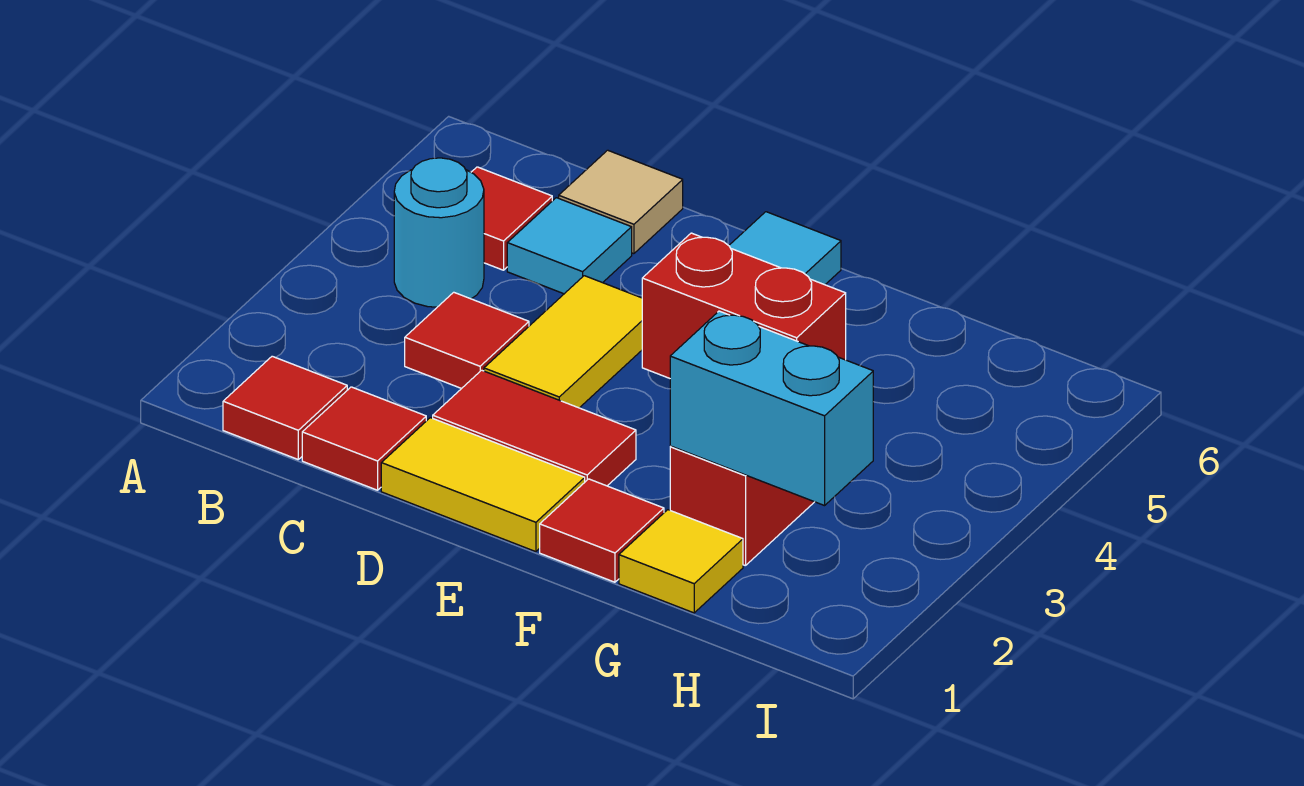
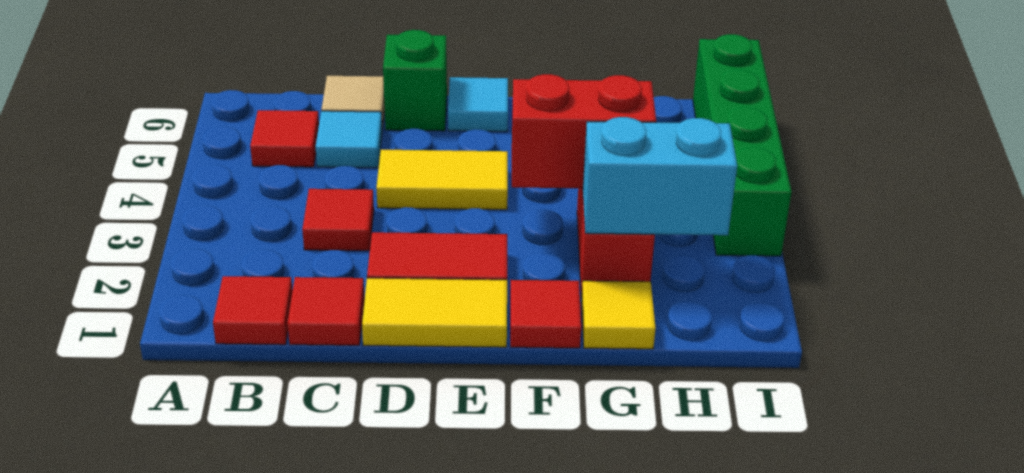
cyan 1x1 round brick [394,158,484,307] -> none
yellow 1x2 tile [484,276,642,408] -> yellow 1x2 tile turned to [376,150,508,210]
none -> green 1x1 brick [383,30,447,131]
none -> green 1x4 brick [693,34,791,256]

